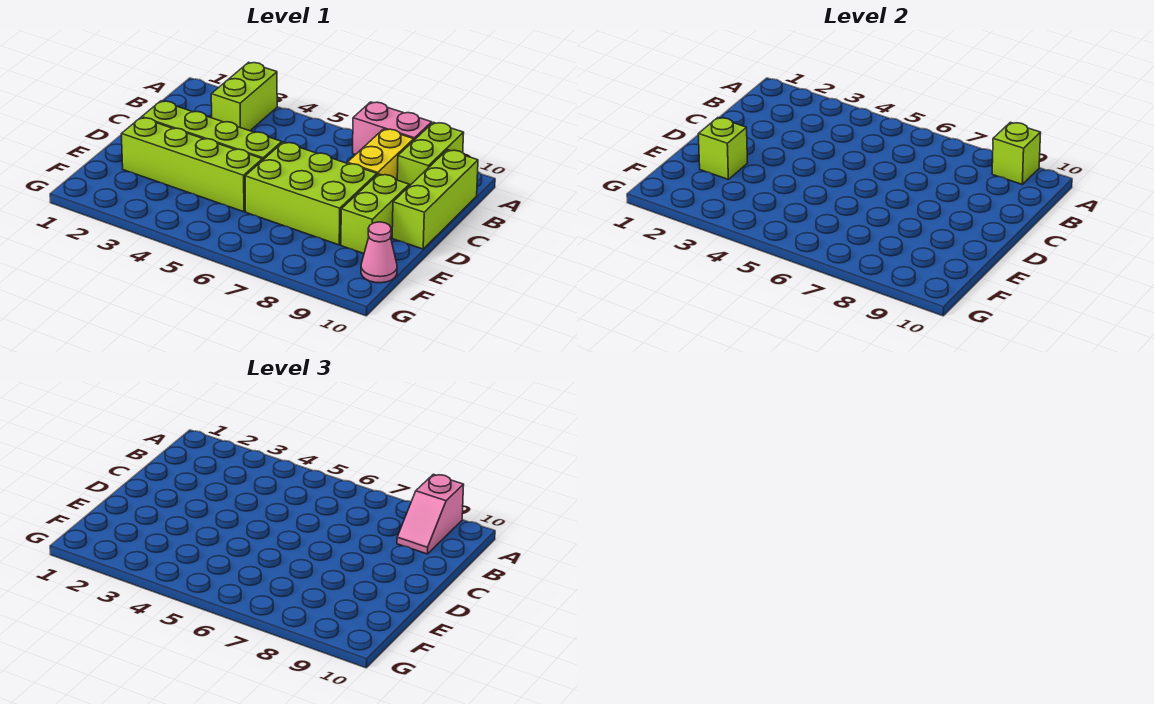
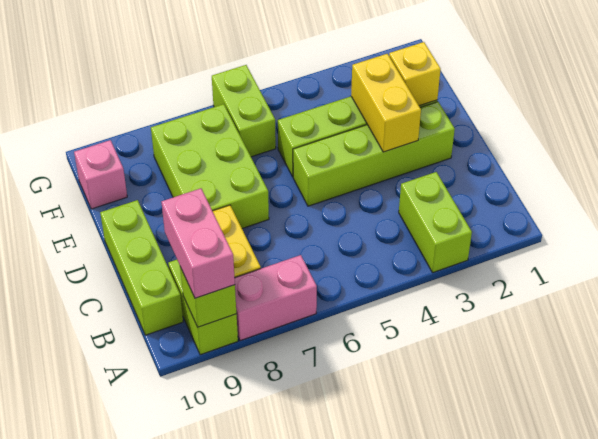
pink 1x2 slope [397,474,464,554] -> pink 1x2 brick [161,188,235,298]
none -> yellow 1x2 brick [351,54,421,152]
lime 2x3 brick [245,142,377,245] -> lime 2x3 brick turned to [151,104,269,228]
lime 1x2 brick [341,174,409,254] -> lime 1x2 brick moved to [212,65,276,157]
lime 1x1 brick [698,118,747,179] -> yellow 1x1 brick [389,42,441,106]
pink 1x1 cone [361,222,397,283] -> pink 1x1 brick [74,140,127,209]

